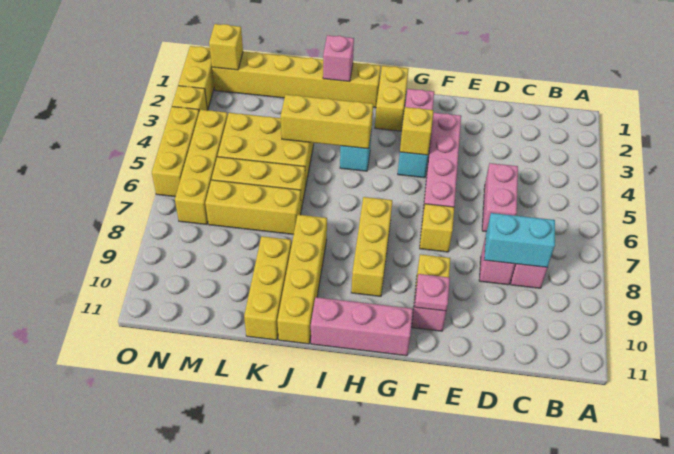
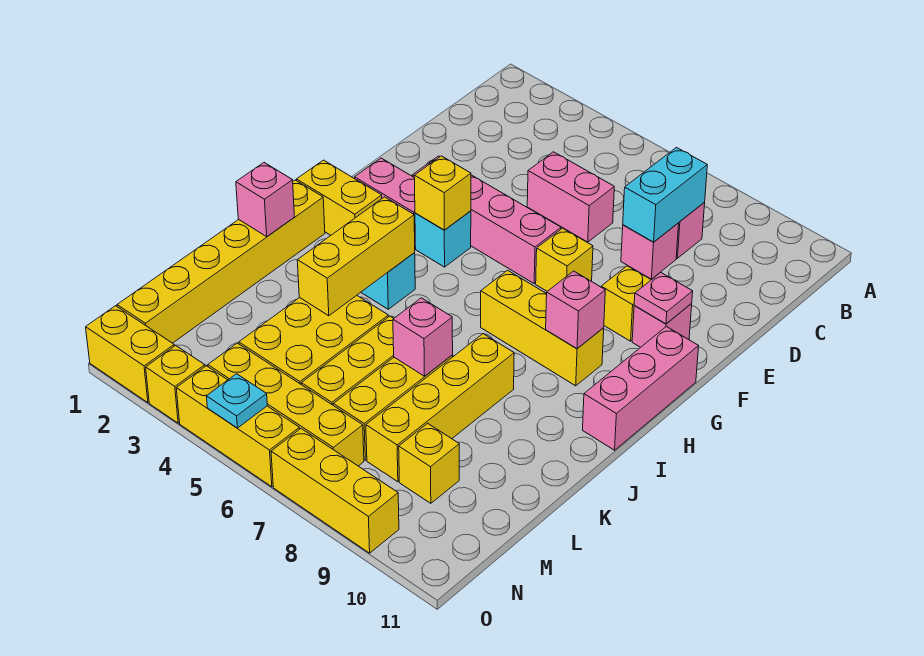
none -> pink 1x1 brick [546,271,605,349]
yellow 1x4 brick [277,215,327,344] -> yellow 1x4 brick turned to [366,334,514,482]
none -> pink 1x1 brick [393,298,453,376]
yellow 1x3 brick [244,236,291,340] -> yellow 1x3 brick moved to [271,429,399,553]
yellow 1x1 brick [209,24,243,70] -> yellow 1x1 brick moved to [399,423,459,503]
none -> cyan 1x1 plate [206,374,267,428]

